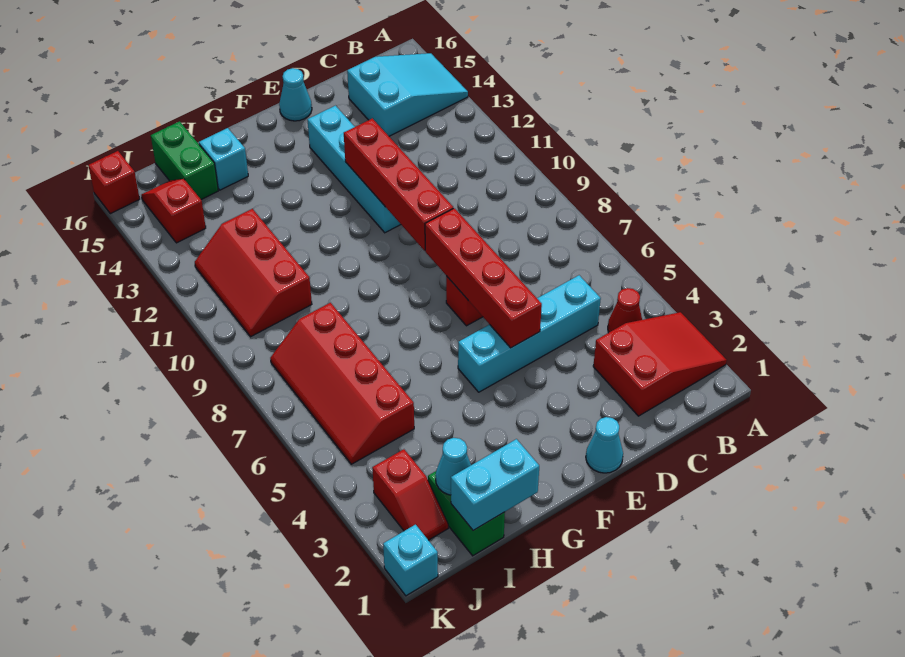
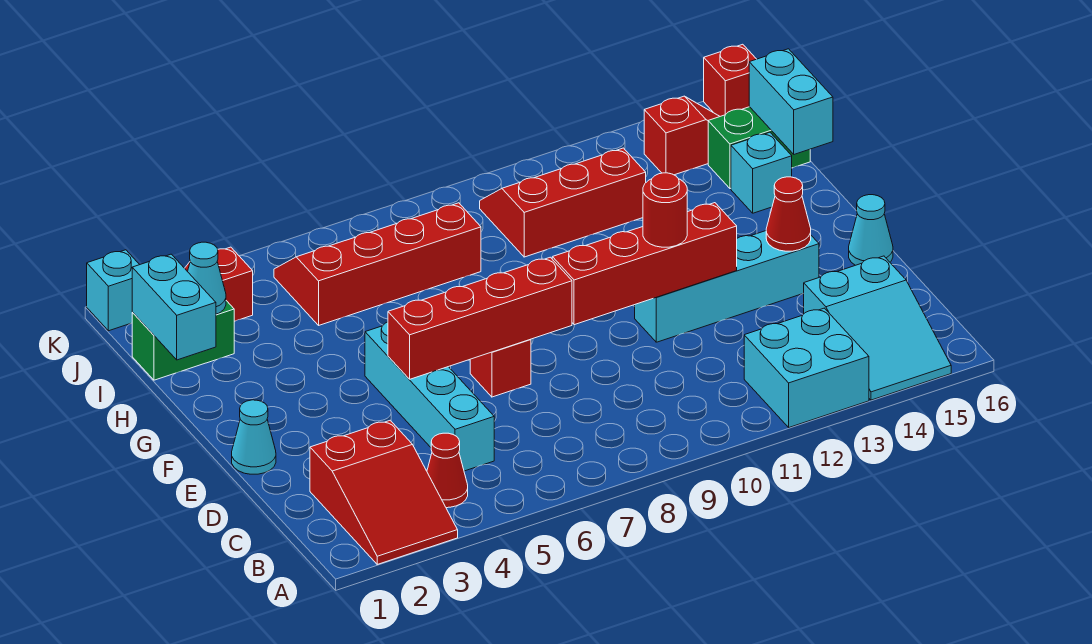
none -> cyan 2x2 brick [744,308,869,427]
none -> red 1x1 round brick [643,173,687,247]
none -> red 1x1 cone [766,177,811,251]
none -> cyan 1x2 brick [749,49,833,154]

